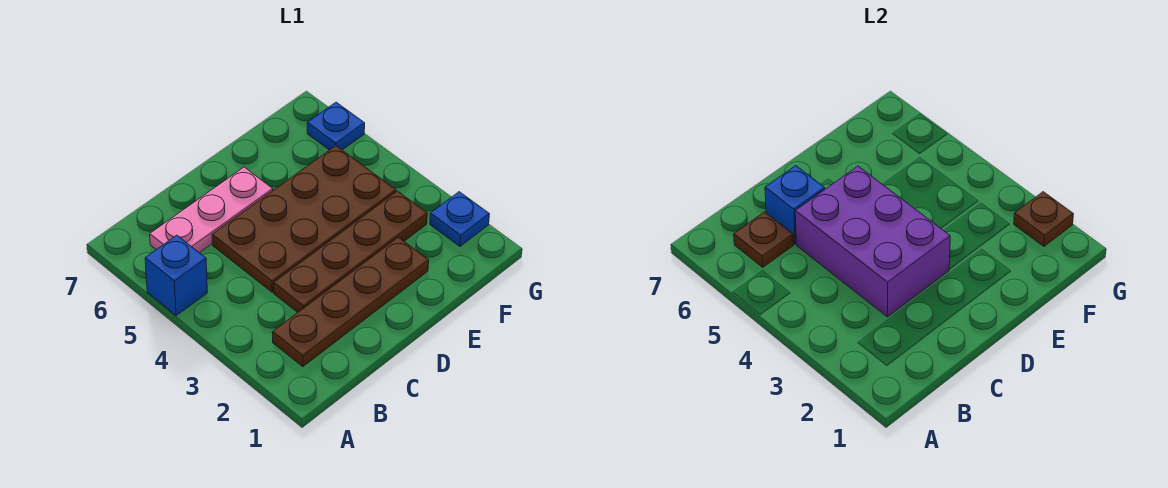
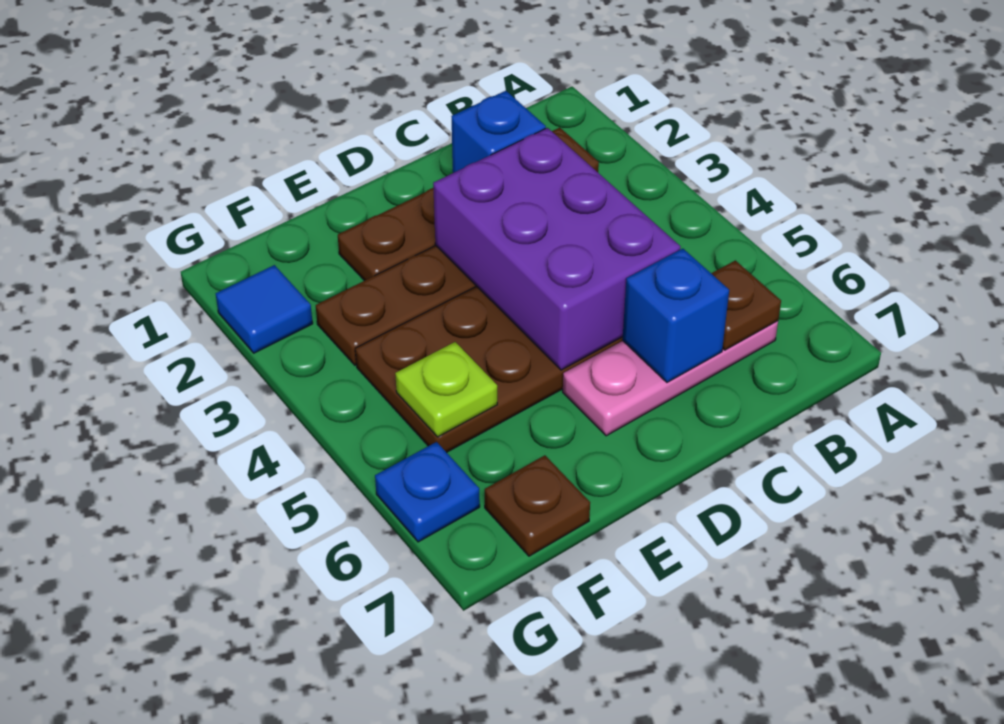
blue 1x1 brick [145,235,207,316] -> blue 1x1 brick moved to [451,91,546,173]
none -> lime 1x1 plate [395,342,497,437]
blue 1x1 plate [430,192,489,246] -> blue 1x1 tile [216,265,313,353]
brown 1x1 plate [1014,192,1073,246] -> brown 1x1 plate moved to [485,455,590,556]

